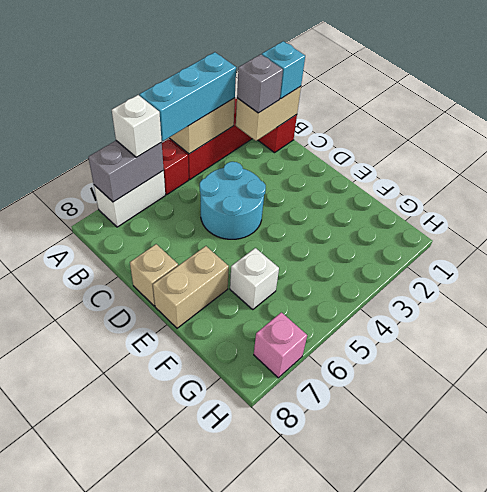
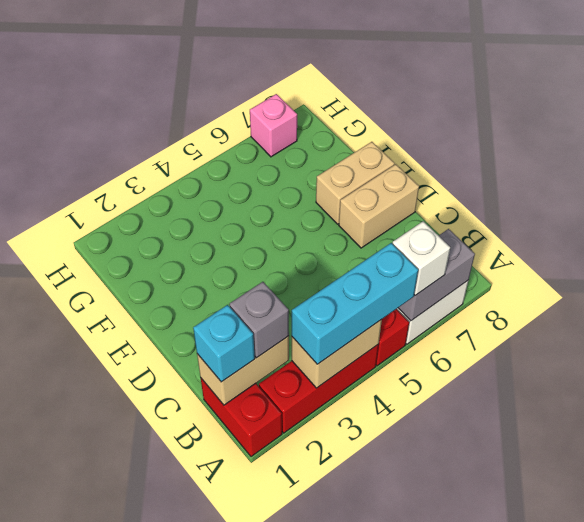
cyan 2x2 round brick [200,162,266,239] -> none
tan 1x1 brick [130,244,178,306] -> tan 1x2 brick [339,164,419,248]
white 1x1 brick [230,248,279,309] -> none

